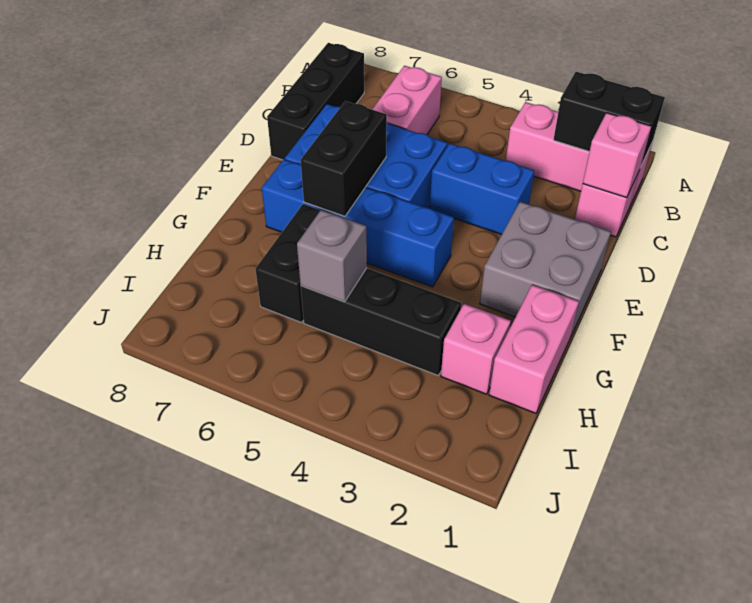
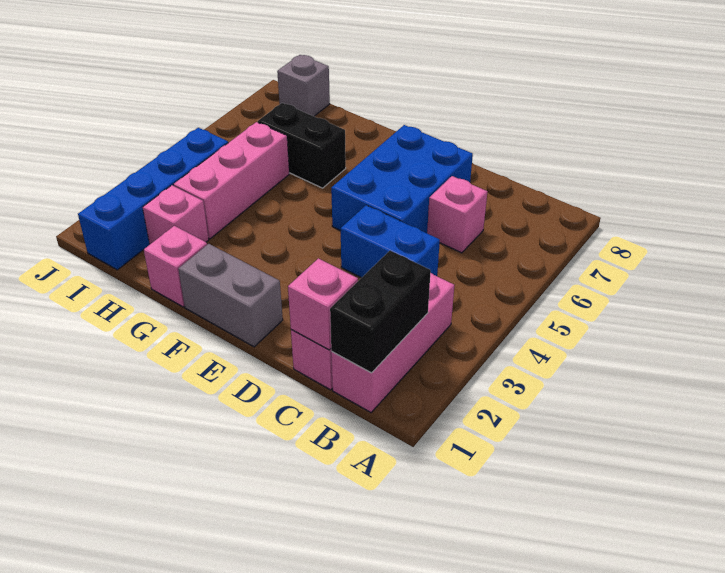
pink 1x2 brick [372,66,442,135] -> pink 1x1 brick [427,176,487,253]
black 1x3 brick [267,43,364,160] -> none
blue 1x2 brick [430,143,534,235] -> blue 1x2 brick turned to [341,205,440,278]
grey 2x2 brick [480,202,611,335] -> grey 1x2 brick [178,244,283,347]
black 1x2 brick [301,101,387,216] -> none
blue 1x4 brick [262,160,454,287] -> blue 1x4 brick moved to [78,128,228,270]
pink 1x2 brick [489,285,579,413] -> pink 1x1 brick [144,226,207,307]
black 1x3 brick [301,268,461,376] -> pink 1x3 brick [173,122,289,239]
grey 1x1 brick [297,210,367,302] -> grey 1x1 brick moved to [277,55,330,116]

